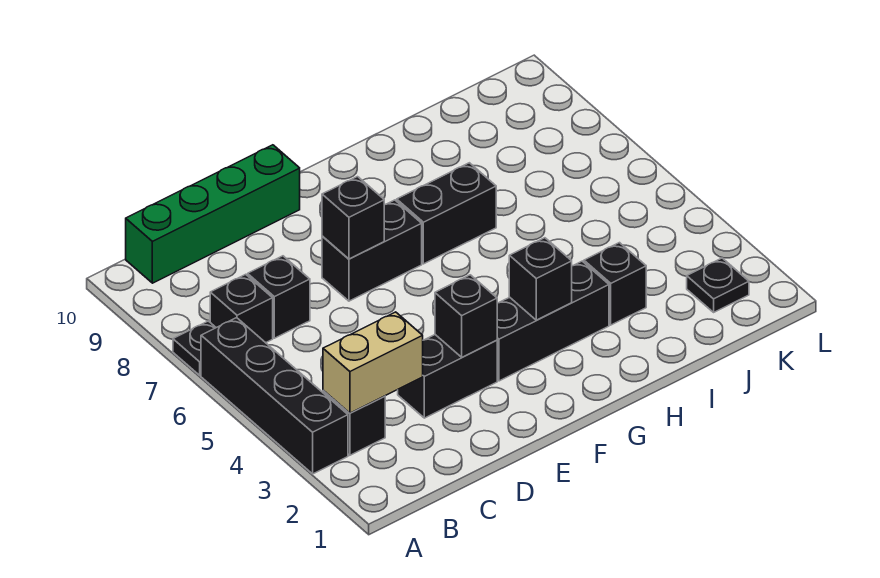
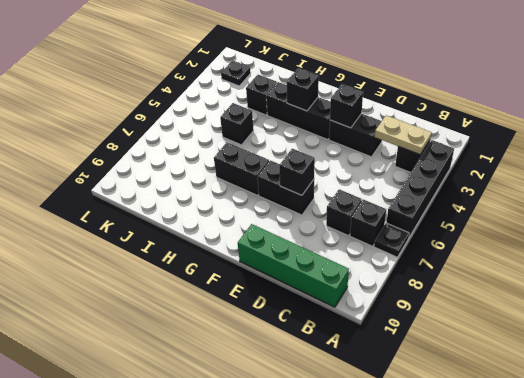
tan 1x2 brick [323,312,423,413] -> tan 1x2 plate [375,115,432,155]
none -> black 1x1 brick [220,103,254,145]

